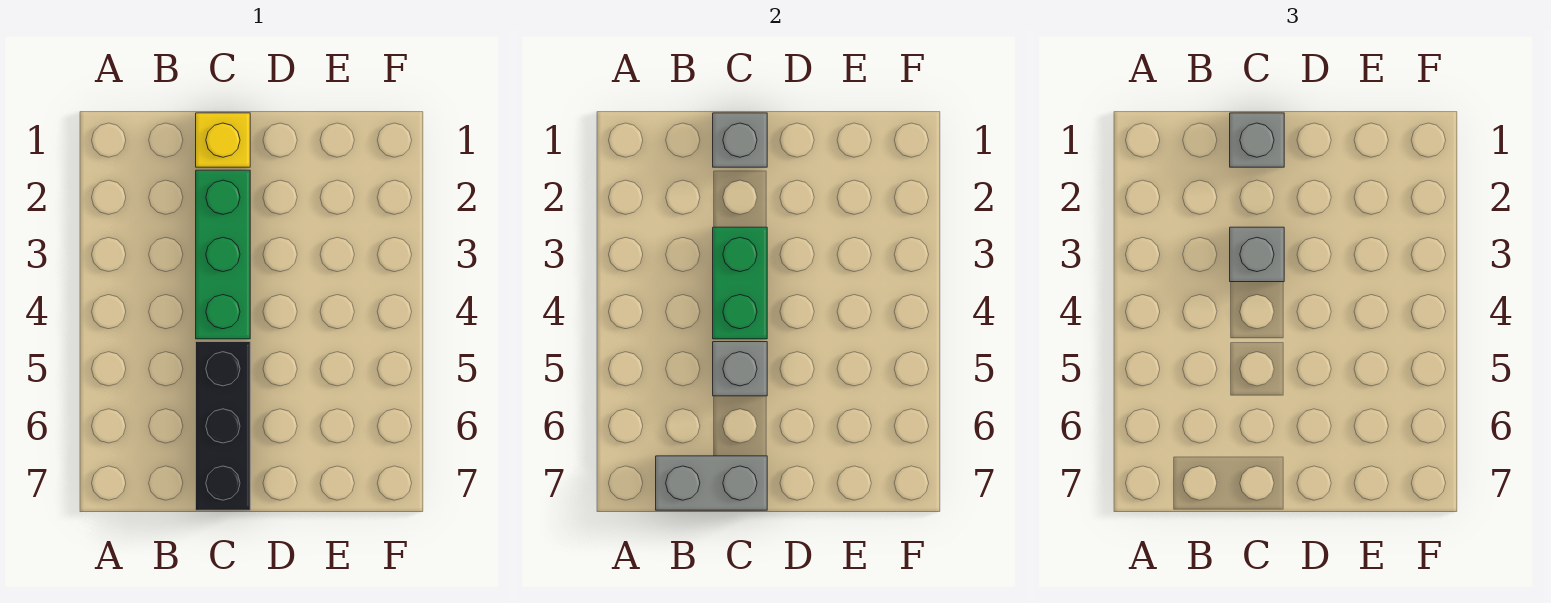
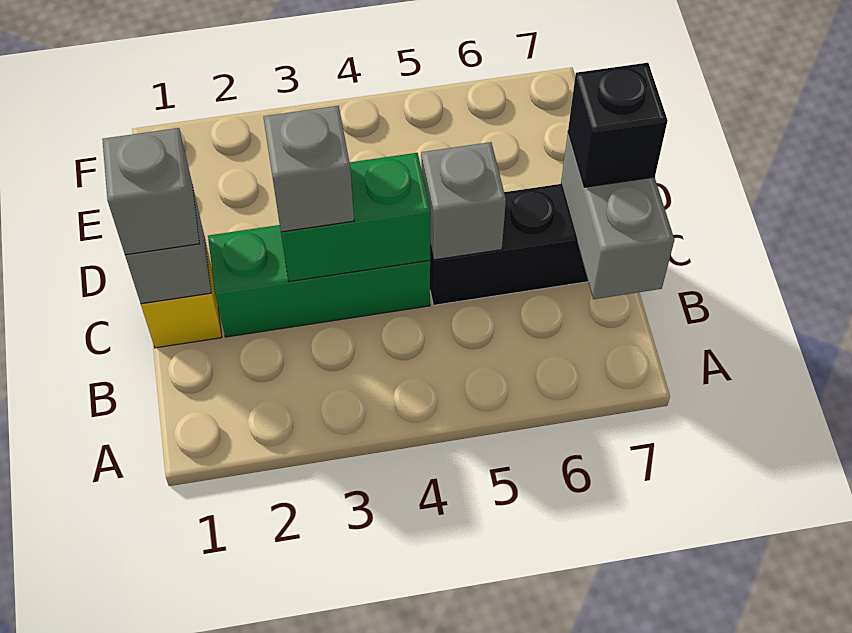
none -> black 1x1 brick [568,63,668,187]

